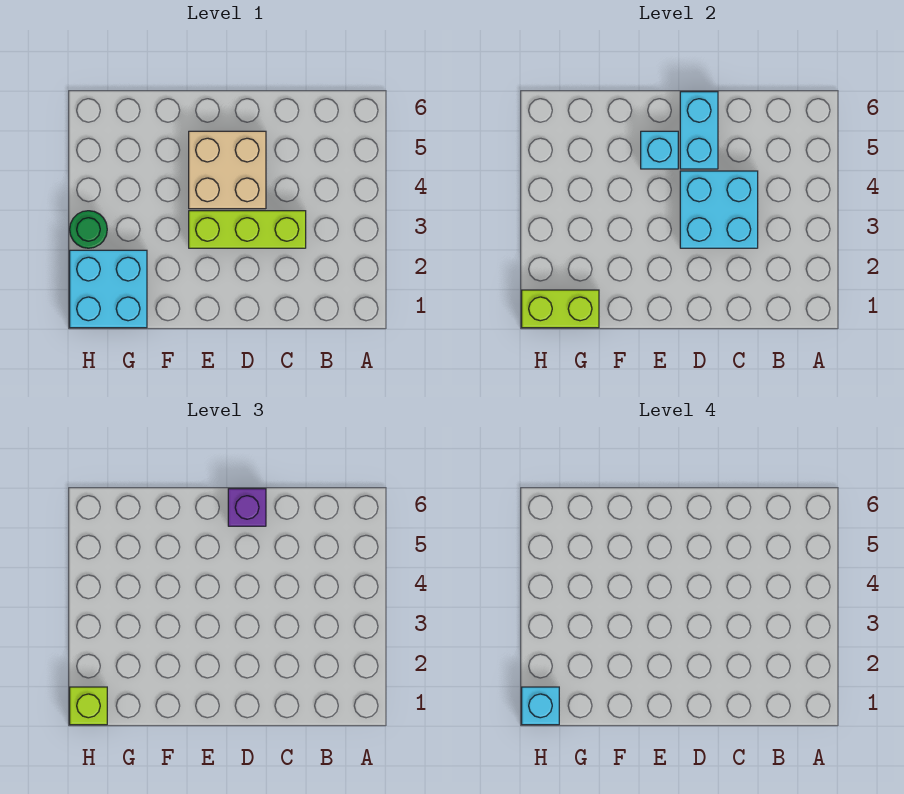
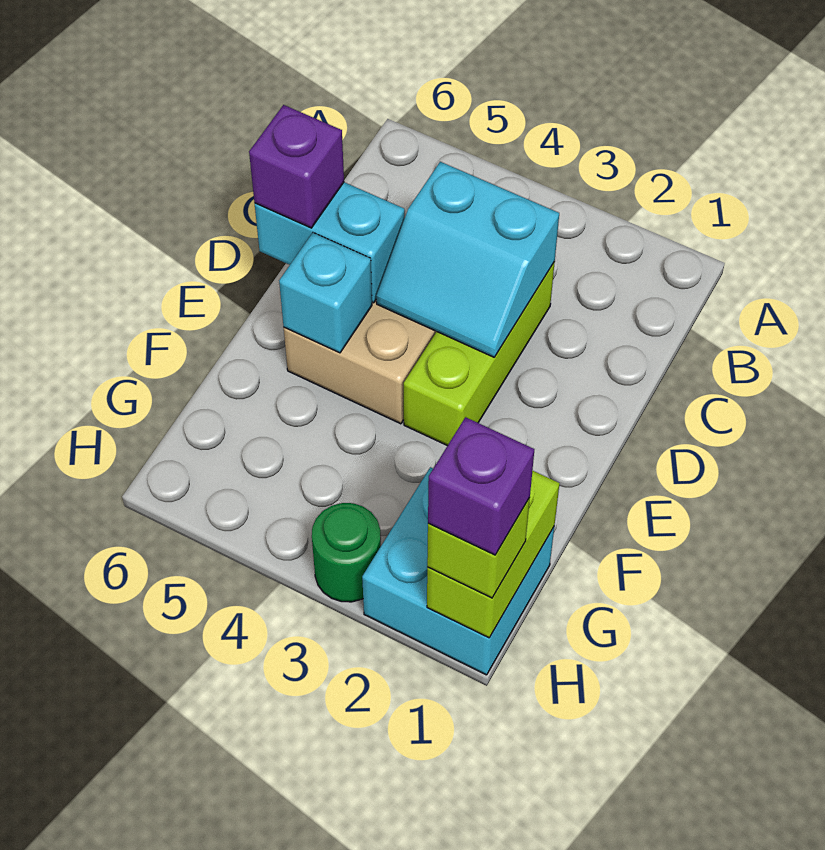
cyan 2x2 brick [680,171,758,248] -> cyan 2x2 slope [376,162,559,357]
cyan 1x1 brick [522,687,559,725] -> purple 1x1 brick [428,417,534,555]

